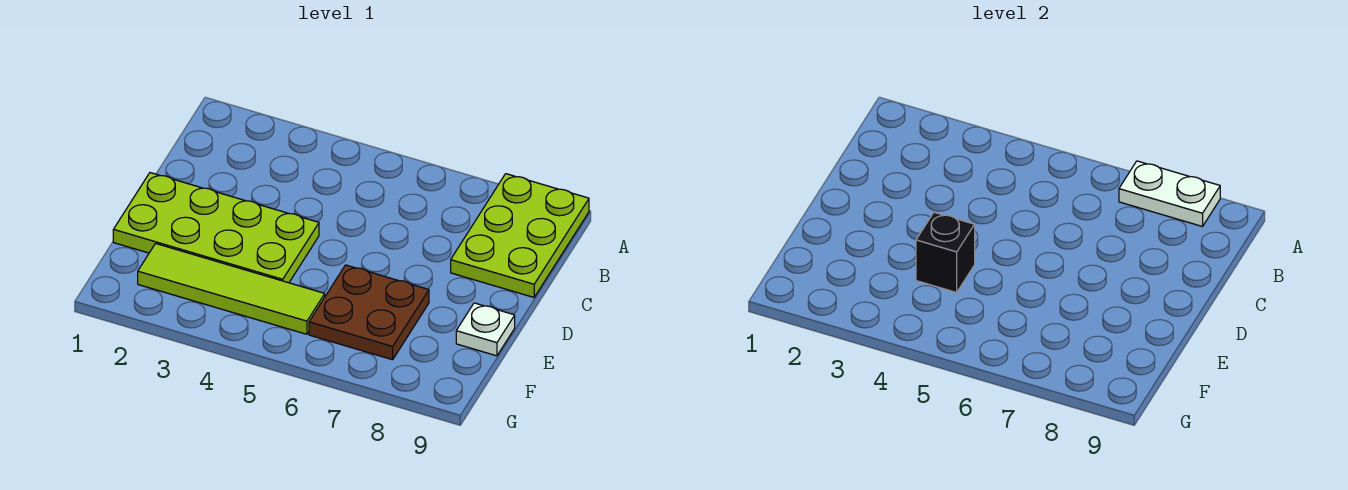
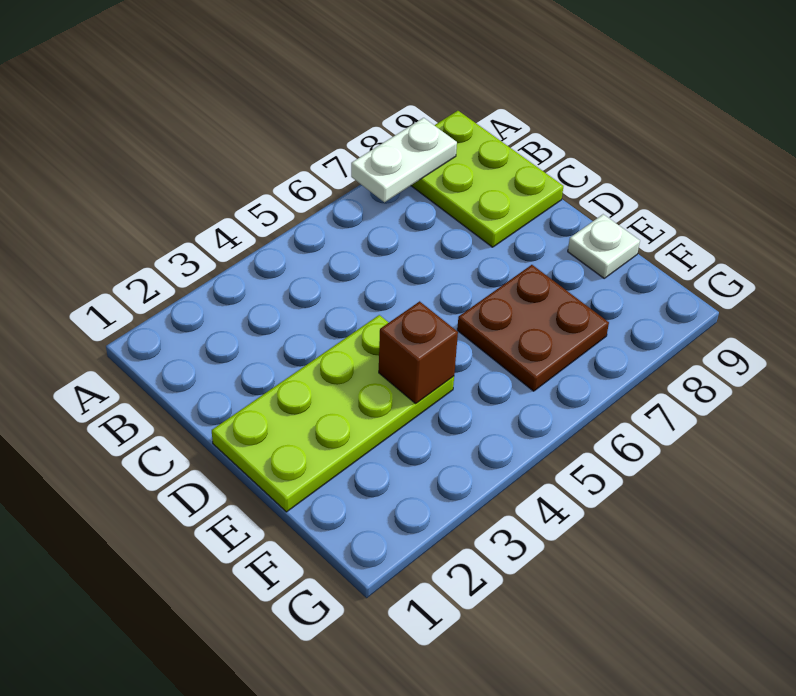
black 1x1 brick [916,212,975,292] -> brown 1x1 brick [379,301,458,403]
lime 1x4 tile [138,244,325,334] -> none

